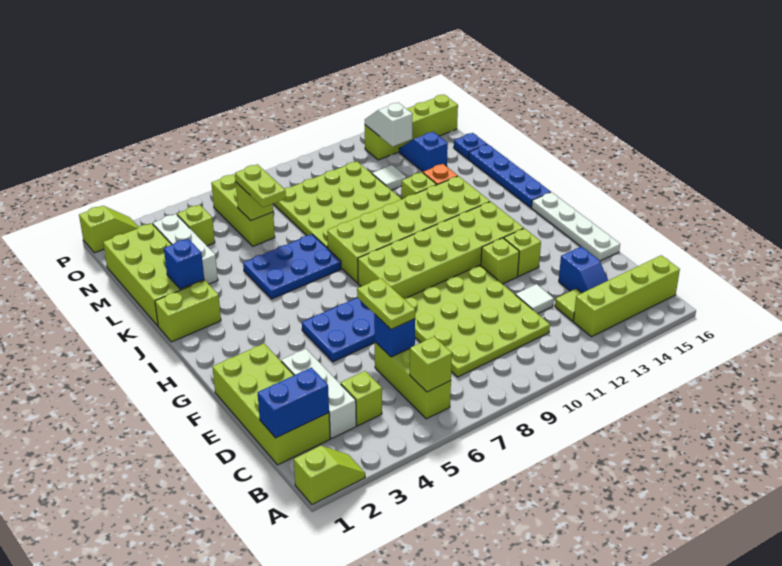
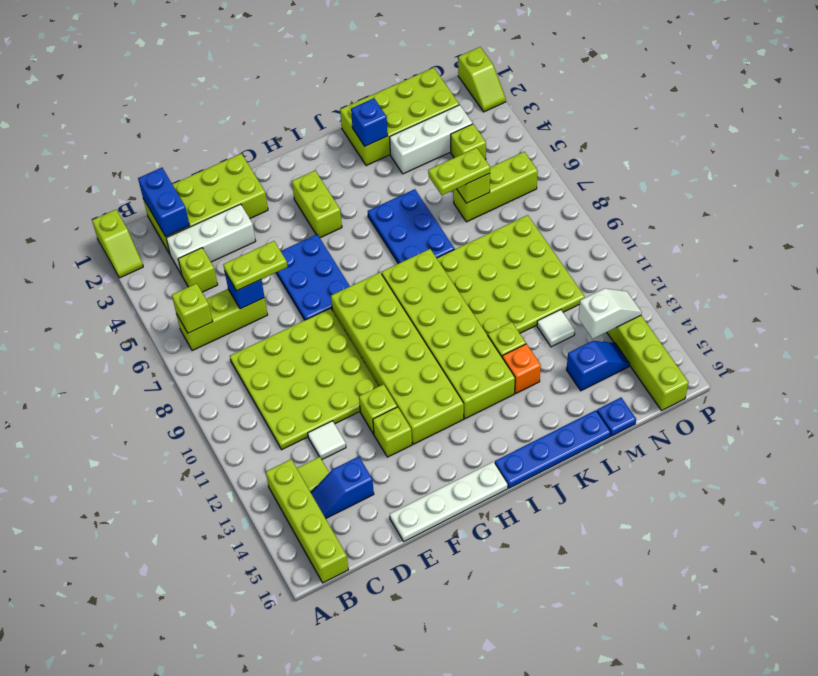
lime 1x2 brick [155,280,221,342] -> lime 1x2 brick moved to [292,171,342,238]

